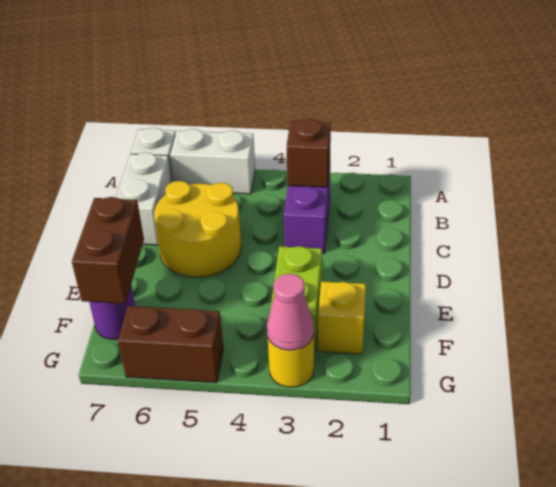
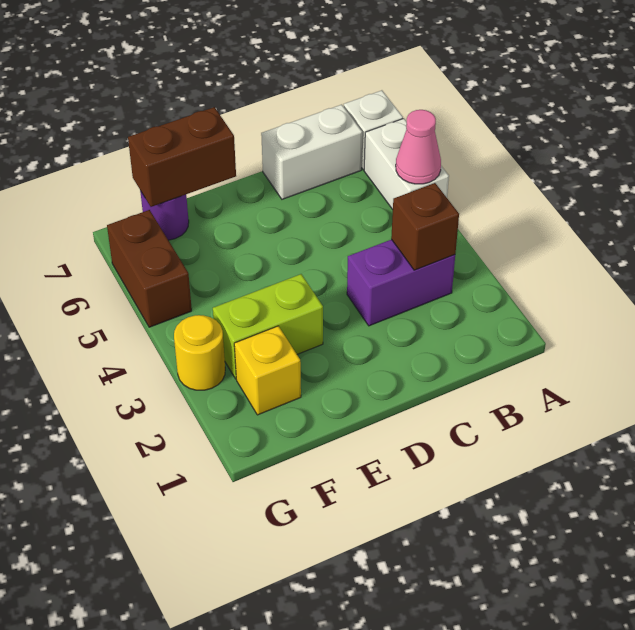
yellow 2x2 round brick [154,181,241,277] -> none
pink 1x1 cone [267,274,314,350] -> pink 1x1 cone moved to [396,110,441,184]

